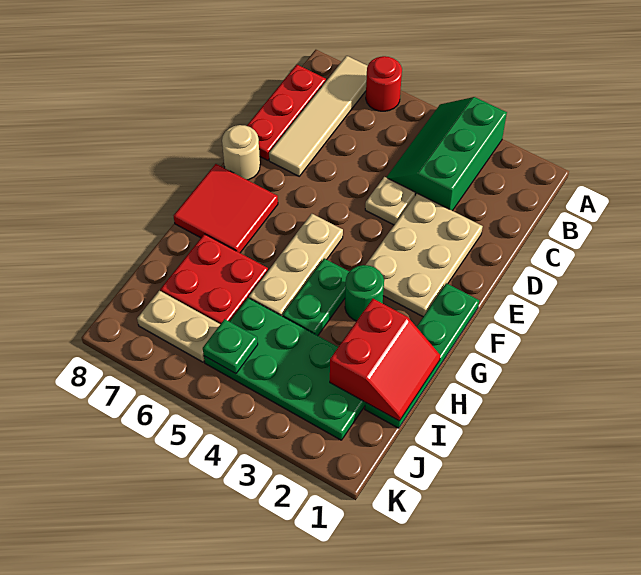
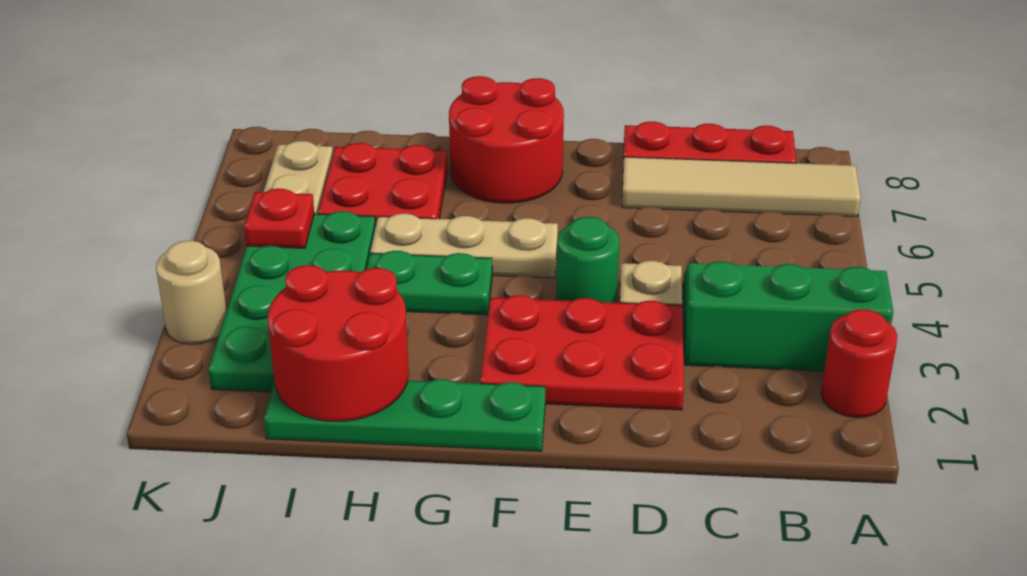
red 1x1 round brick [366,56,402,111] -> red 1x1 round brick moved to [821,309,897,418]
tan 2x3 plate [366,193,483,317] -> red 2x3 plate [480,295,684,410]
tan 1x1 round brick [222,125,260,180] -> tan 1x1 round brick moved to [156,241,226,344]
red 2x2 tile [174,164,278,253] -> red 2x2 round brick [449,76,564,203]
green 1x1 round brick [345,265,384,321] -> green 1x1 round brick moved to [556,217,620,303]
red 2x2 slope [330,299,441,421] -> red 2x2 round brick [267,265,409,421]
green 1x1 plate [203,319,258,374] -> red 1x1 plate [244,189,314,248]

